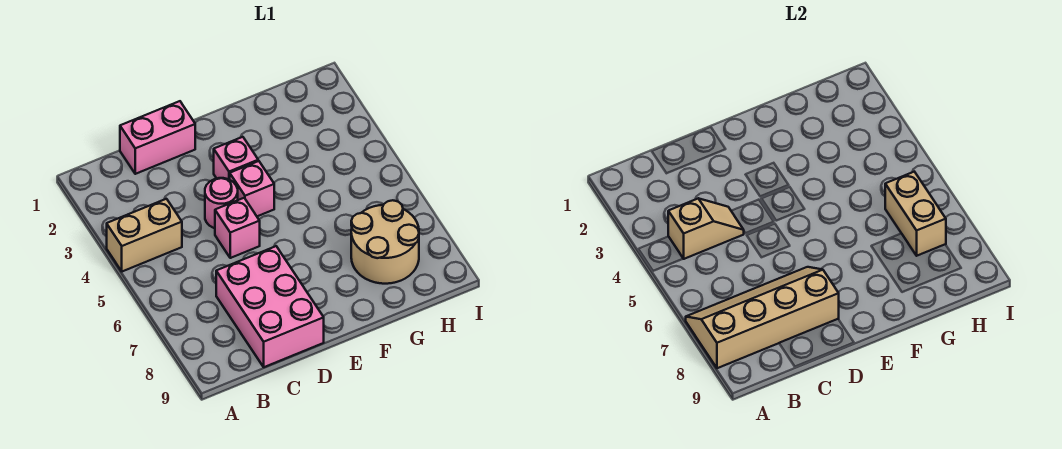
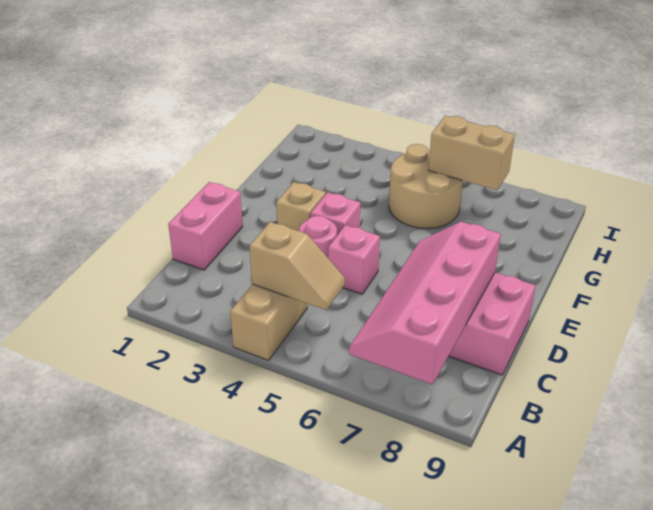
tan 2x4 slope [686,267,839,368] -> pink 2x4 slope [349,222,501,385]
tan 1x2 slope [668,198,744,259] -> tan 1x2 slope turned to [249,222,345,310]
pink 1x1 brick [214,137,258,180] -> tan 1x1 brick [276,182,326,231]
tan 2x2 round brick [351,200,419,284] -> tan 2x2 round brick moved to [389,144,463,229]

